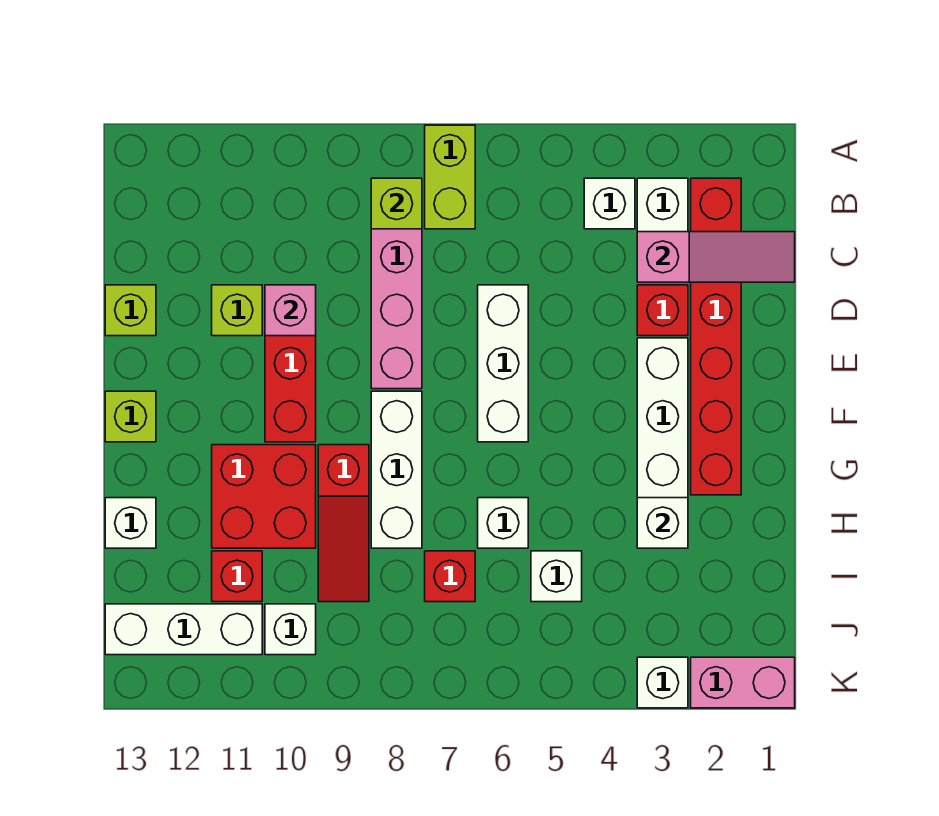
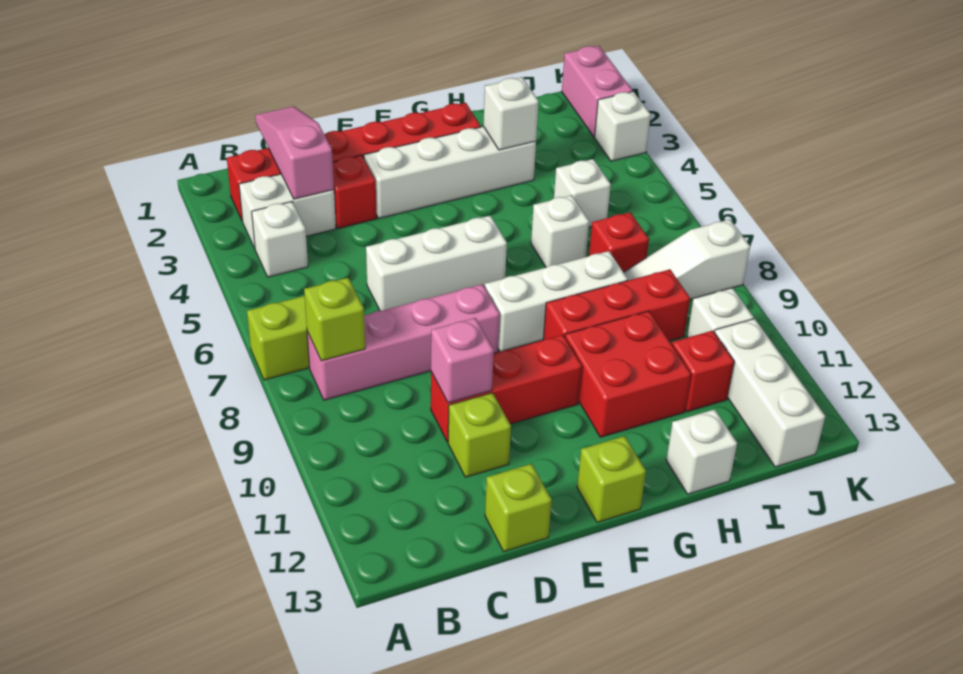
red 1x3 slope [318,445,369,602] -> red 1x3 brick [543,269,690,341]
none -> white 1x3 slope [624,219,750,299]

